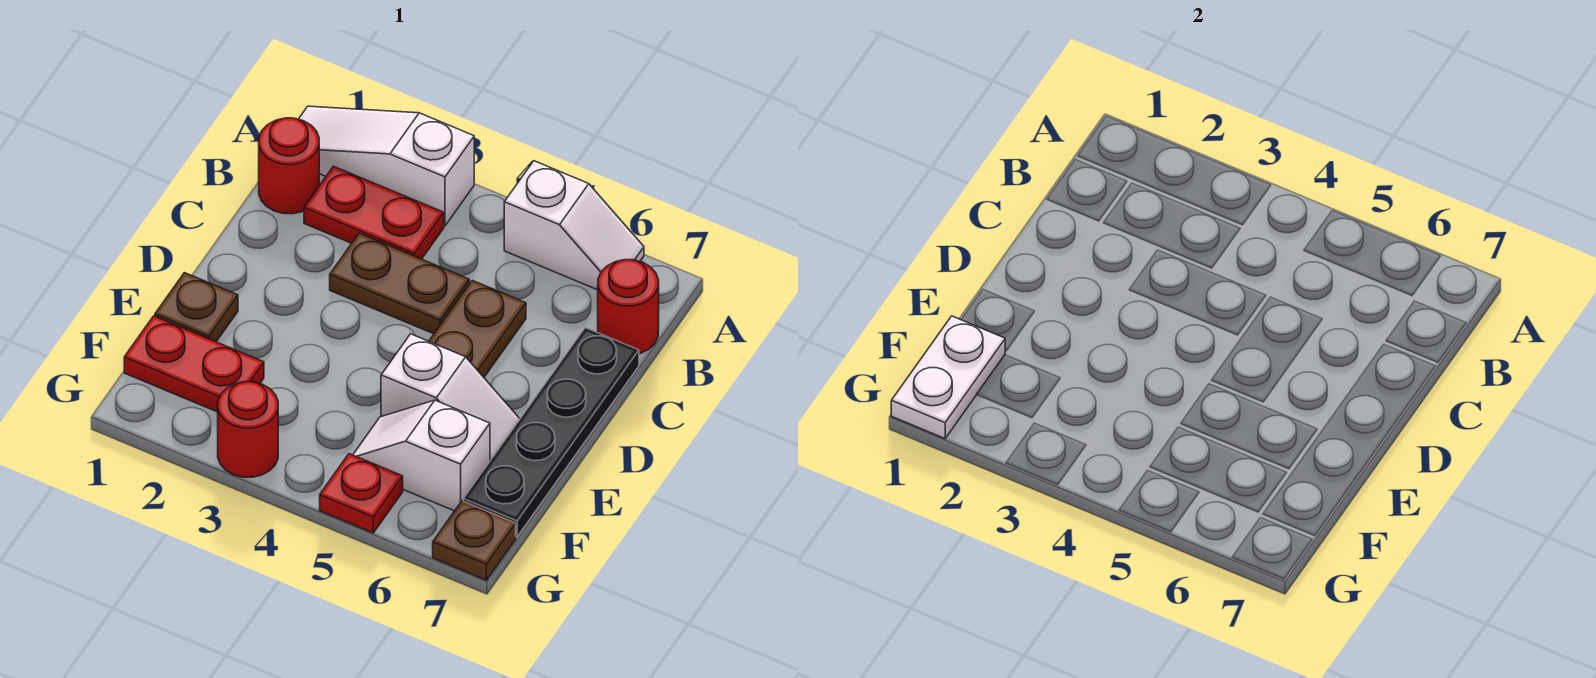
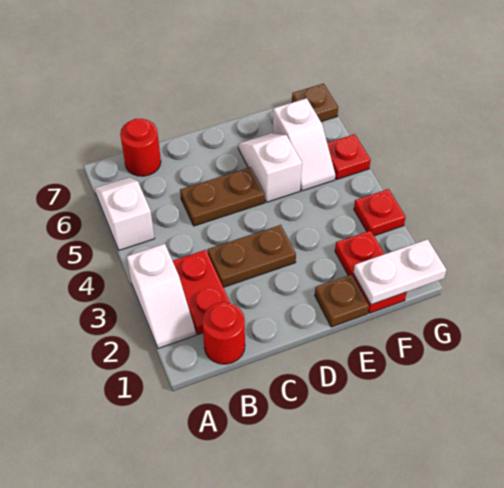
white 1x3 slope [299,106,474,226] -> white 1x2 slope [127,244,196,349]
brown 1x2 plate [330,233,469,334] -> brown 1x2 plate turned to [208,225,296,287]
black 1x4 plate [463,328,639,537] -> none
red 1x1 round brick [218,382,278,477] -> red 1x1 plate [354,189,406,236]

